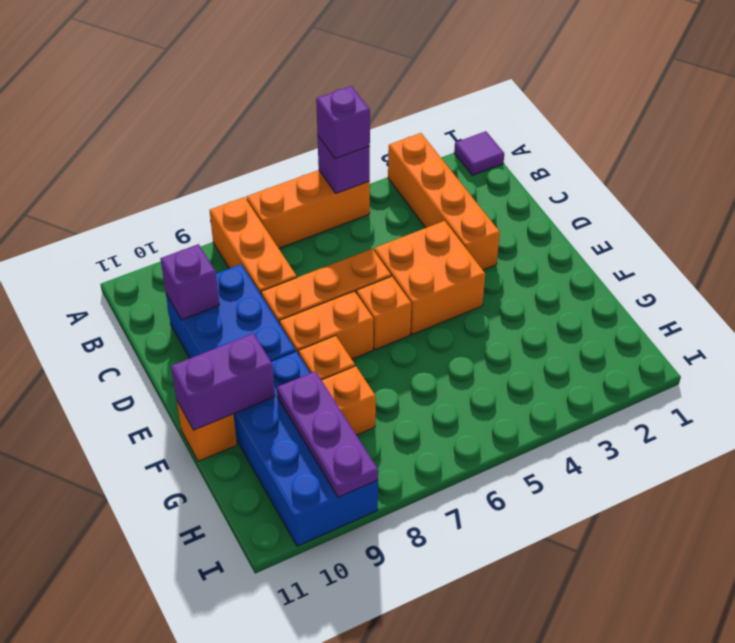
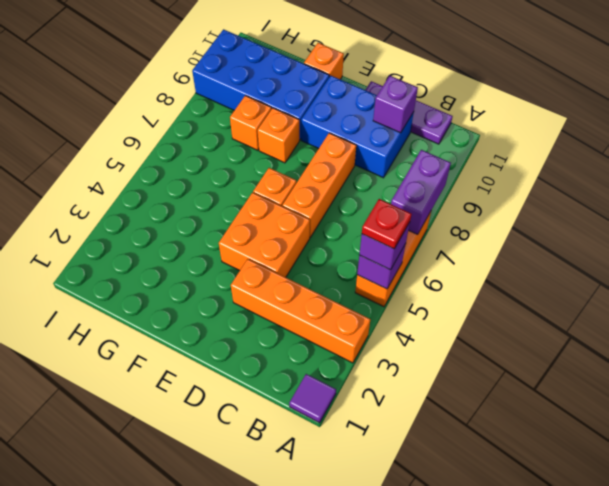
none -> red 1x1 plate [362,199,411,249]
orange 1x3 brick [210,197,297,294] -> none
orange 1x2 brick [280,291,374,359] -> none
purple 1x2 brick [171,334,275,430] -> purple 1x2 brick moved to [391,150,451,234]
purple 1x3 plate [277,371,378,497] -> purple 1x3 plate moved to [366,81,453,144]

